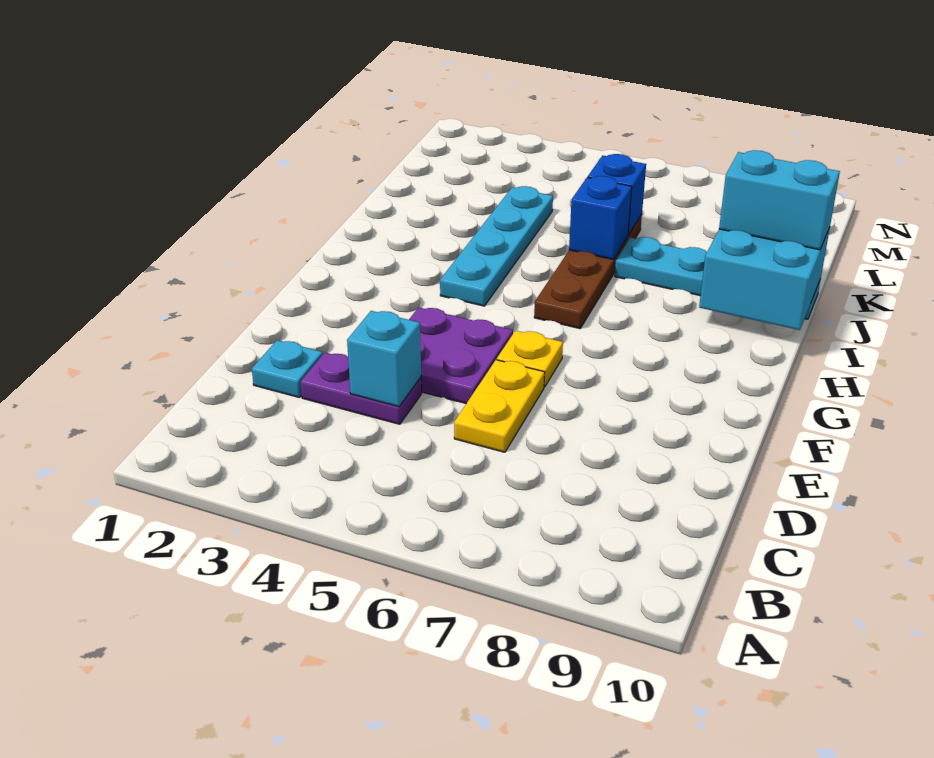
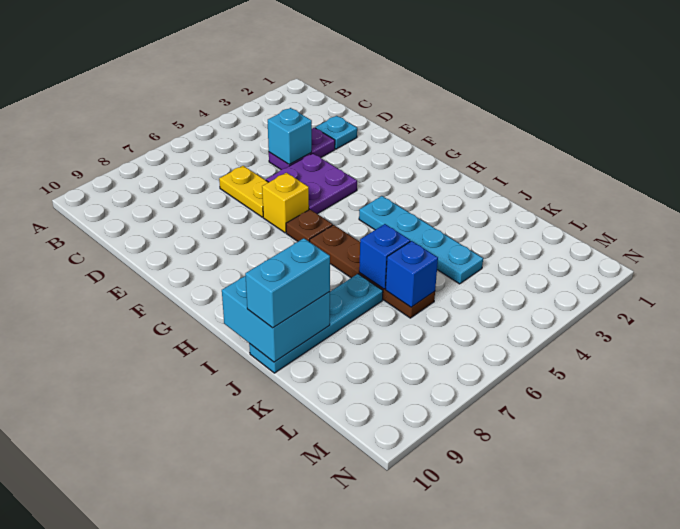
yellow 1x1 plate [497,331,563,387] -> yellow 1x1 brick [262,173,309,233]
none -> brown 1x1 plate [286,210,333,242]

